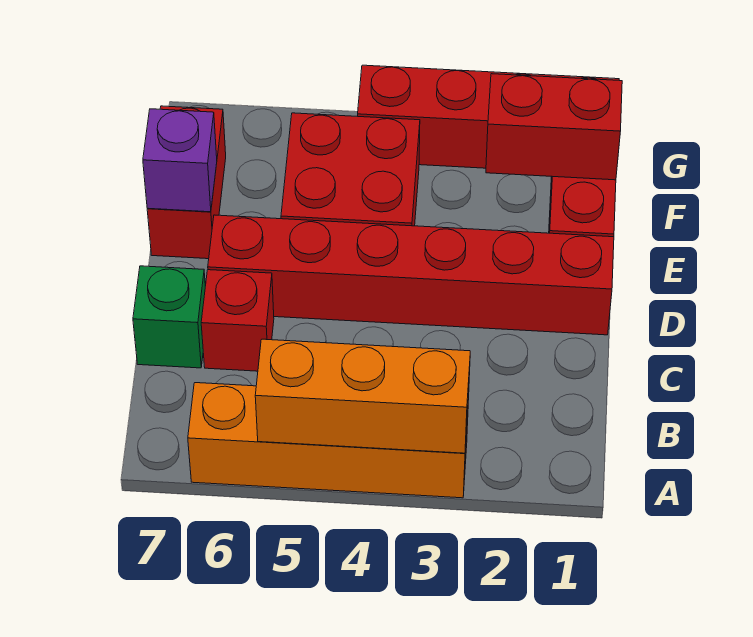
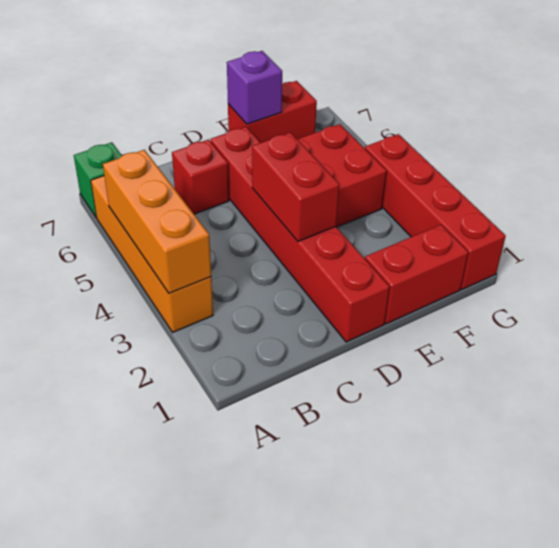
green 1x1 brick [133,266,205,368] -> green 1x1 brick moved to [74,142,122,218]
red 1x2 brick [486,74,622,180] -> red 1x2 brick moved to [252,132,339,241]

